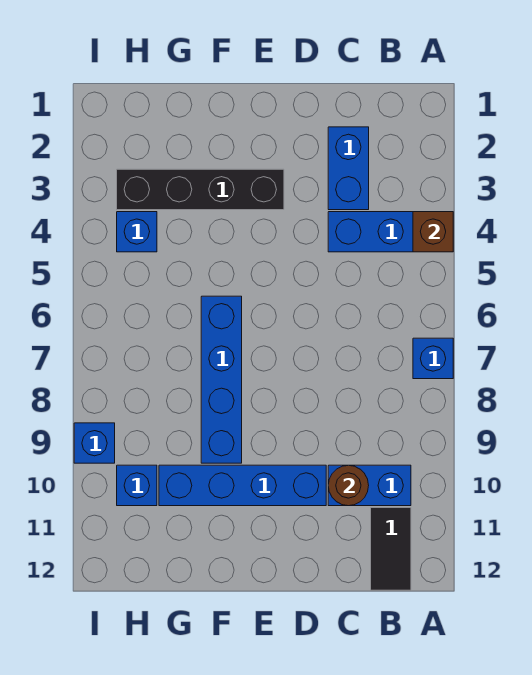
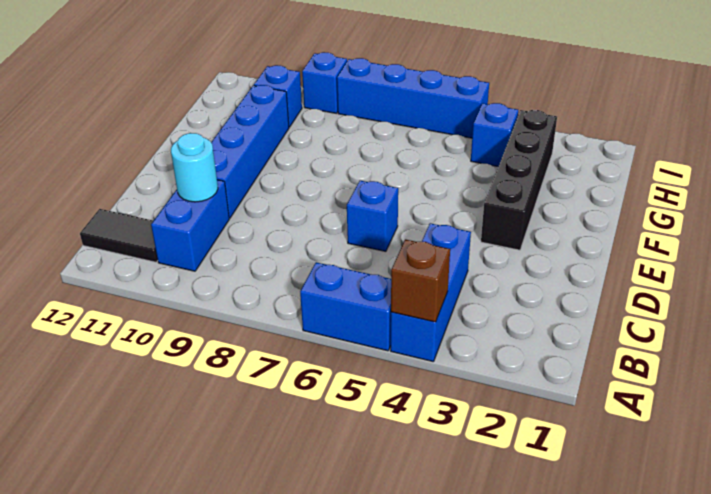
blue 1x1 brick [413,338,453,379] -> blue 1x1 brick moved to [347,181,398,251]
blue 1x2 brick [328,127,369,210] -> blue 1x2 brick moved to [300,262,391,351]
brown 1x1 round brick [328,465,369,506] -> cyan 1x1 round brick [171,133,218,202]
blue 1x4 brick [201,296,242,463] -> blue 1x4 brick moved to [337,58,489,138]

